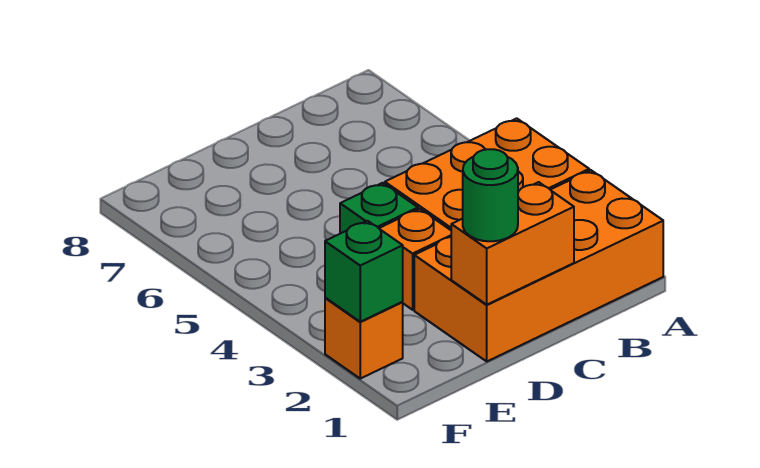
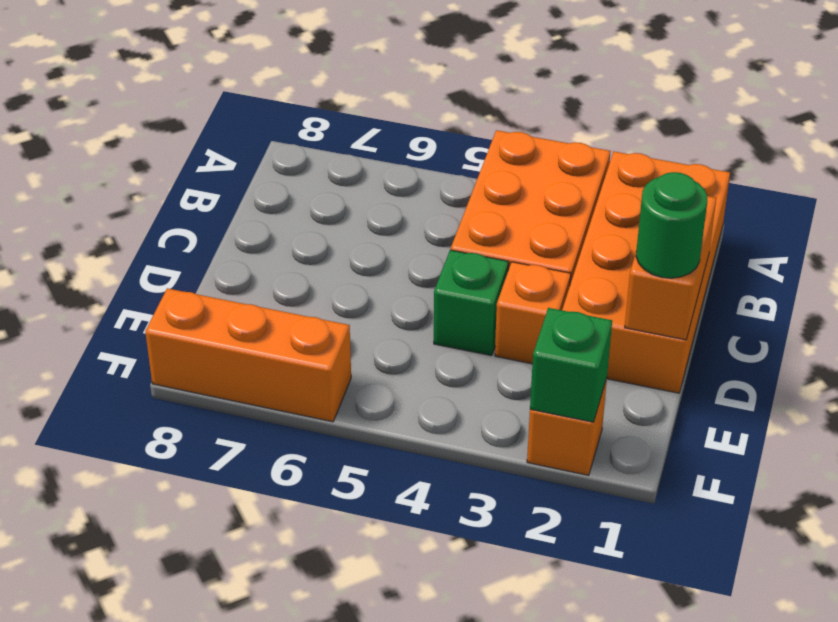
none -> orange 1x3 brick [145,288,351,422]

